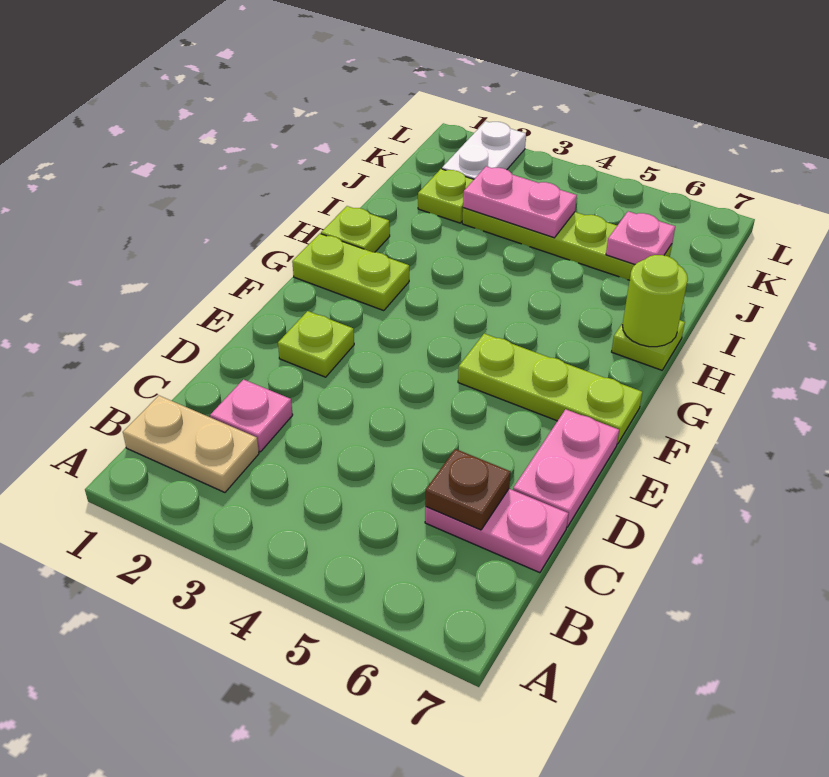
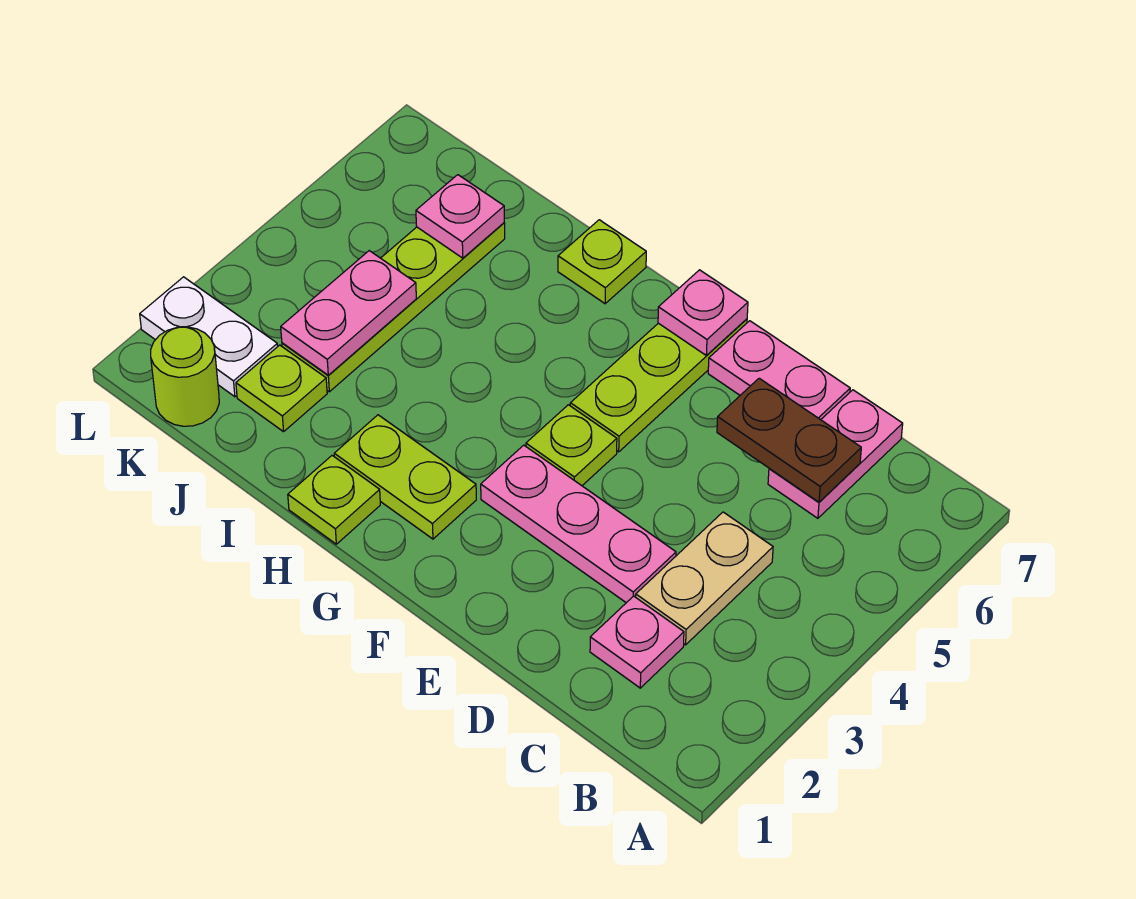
tan 1x2 plate [123,396,259,492] -> tan 1x2 plate moved to [636,512,773,645]
brown 1x1 plate [425,449,511,530] -> brown 1x2 plate [717,378,861,502]
none -> pink 1x3 plate [481,445,676,603]
lime 1x1 plate [278,311,354,377] -> lime 1x1 plate moved to [526,405,617,486]
none -> pink 1x1 plate [658,270,748,355]
lime 1x2 plate [292,234,409,311] -> lime 1x2 plate turned to [334,415,476,539]
lime 1x1 round brick [623,255,688,347] -> lime 1x1 round brick moved to [151,327,219,426]

